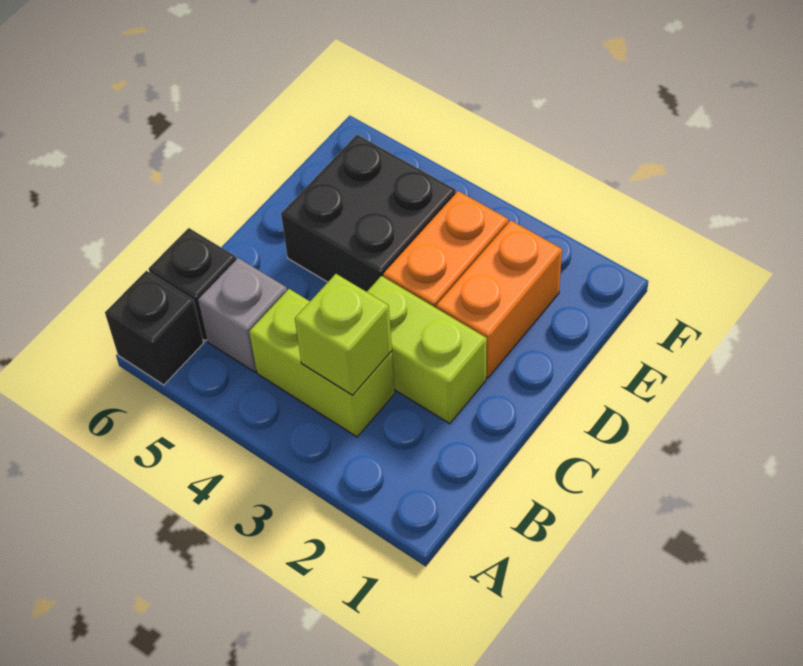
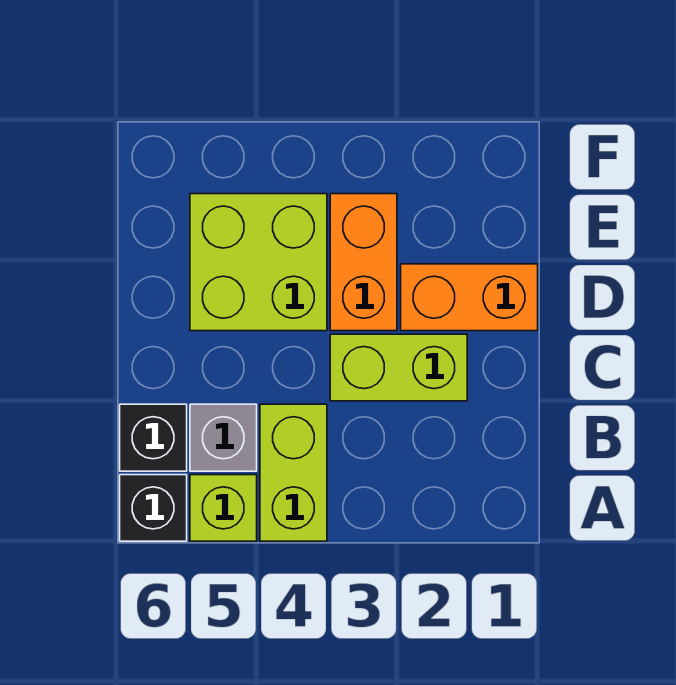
lime 1x2 brick [249,289,395,437] -> lime 1x2 brick turned to [260,404,327,541]
lime 1x1 brick [295,274,392,395] -> lime 1x1 brick moved to [190,475,257,541]
orange 1x2 brick [436,220,562,378] -> orange 1x2 brick turned to [401,264,538,331]
black 2x2 brick [281,135,456,292] -> lime 2x2 brick [190,194,327,331]

